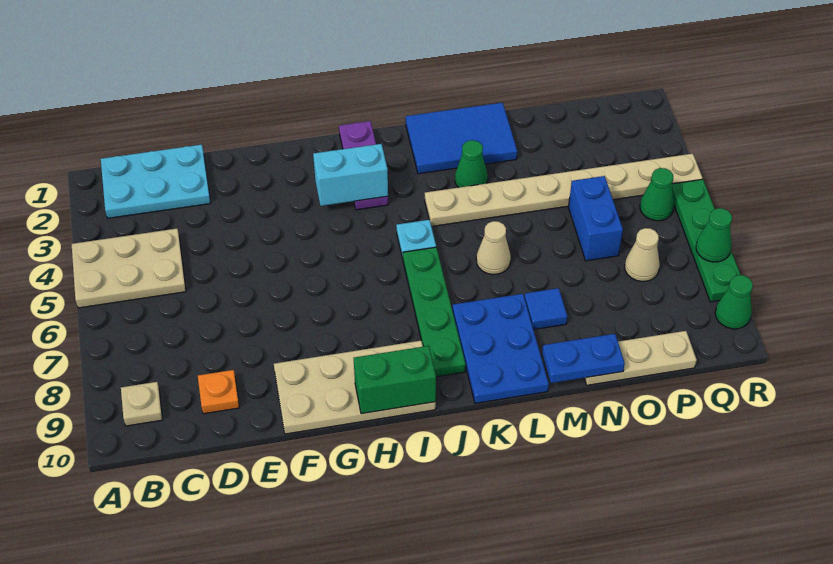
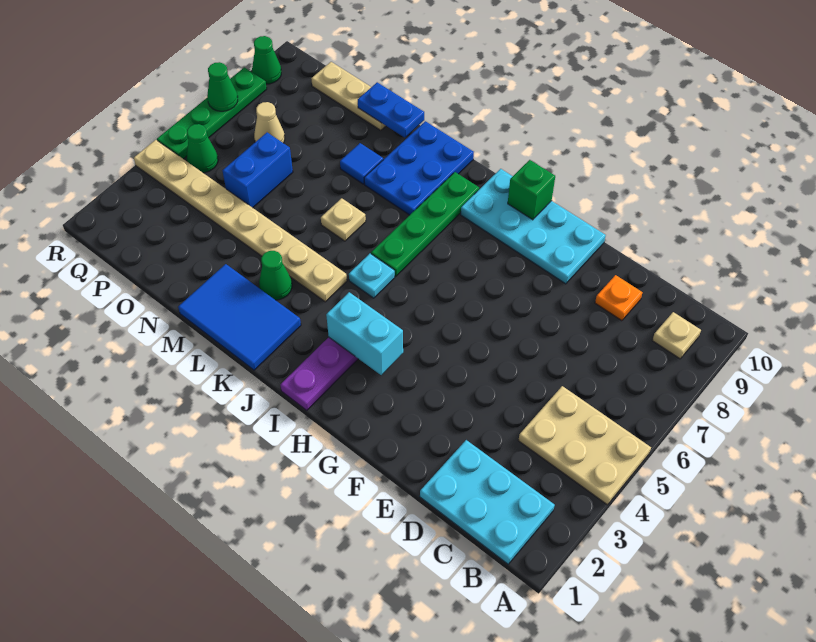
tan 2x4 plate [274,341,436,434] -> cyan 2x4 plate [461,169,606,284]
green 1x2 brick [354,346,436,414] -> green 1x1 brick [508,160,555,220]
tan 1x1 cone [476,221,511,274] -> tan 1x1 plate [321,198,366,241]

